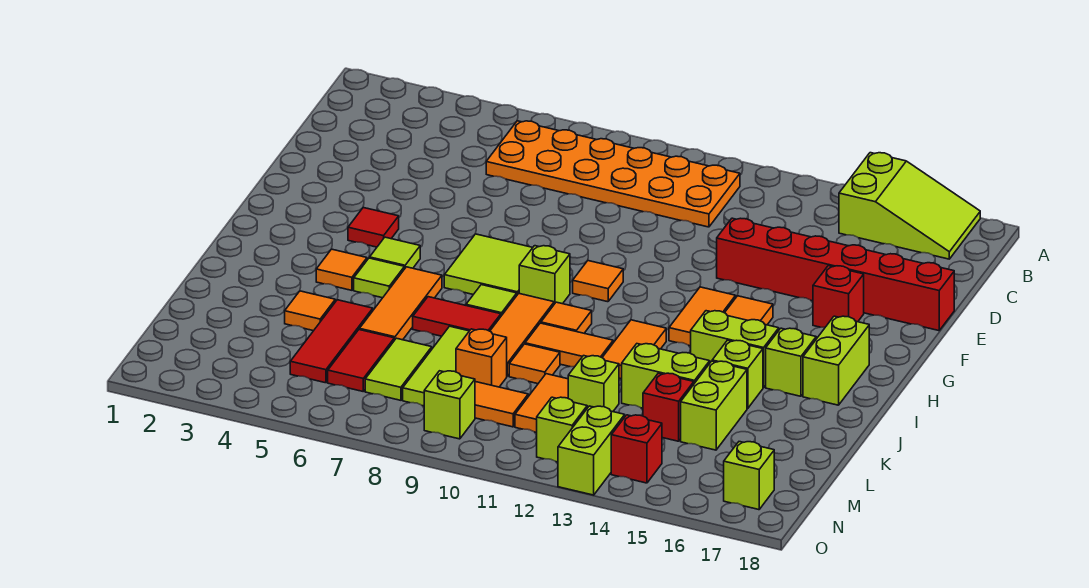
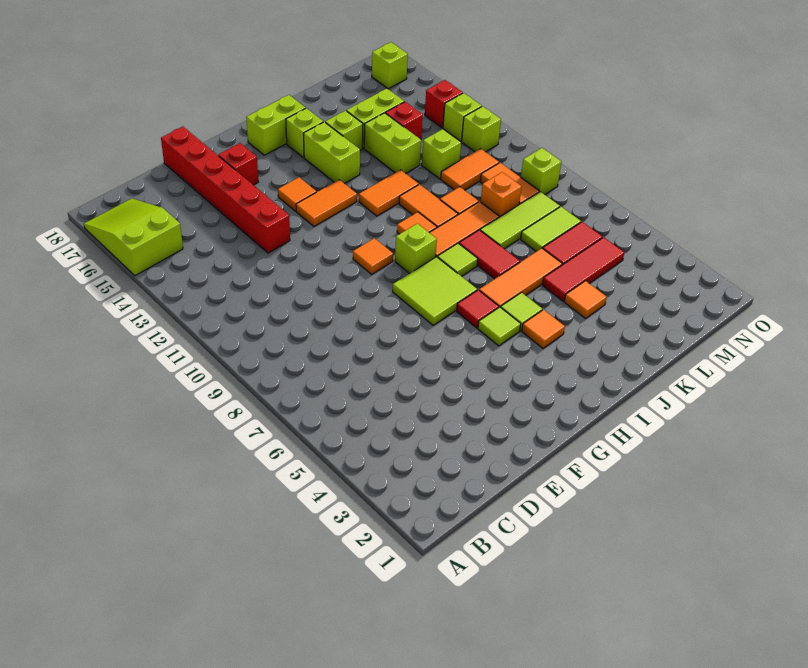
orange 2x6 plate [486,121,740,227] -> none
red 1x1 tile [348,208,399,247] -> red 1x1 tile moved to [457,290,499,328]
lime 1x2 brick [558,406,625,495] -> lime 1x1 brick [443,93,482,141]

